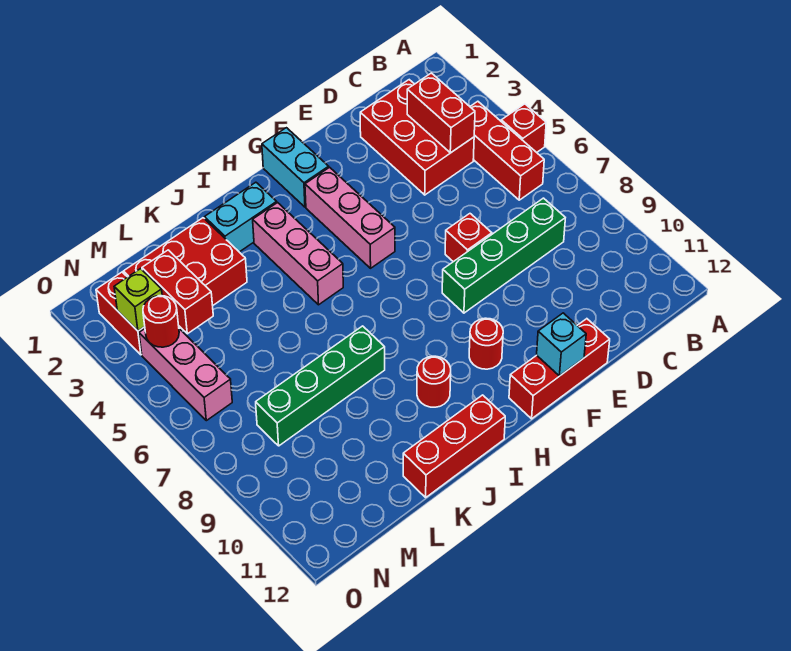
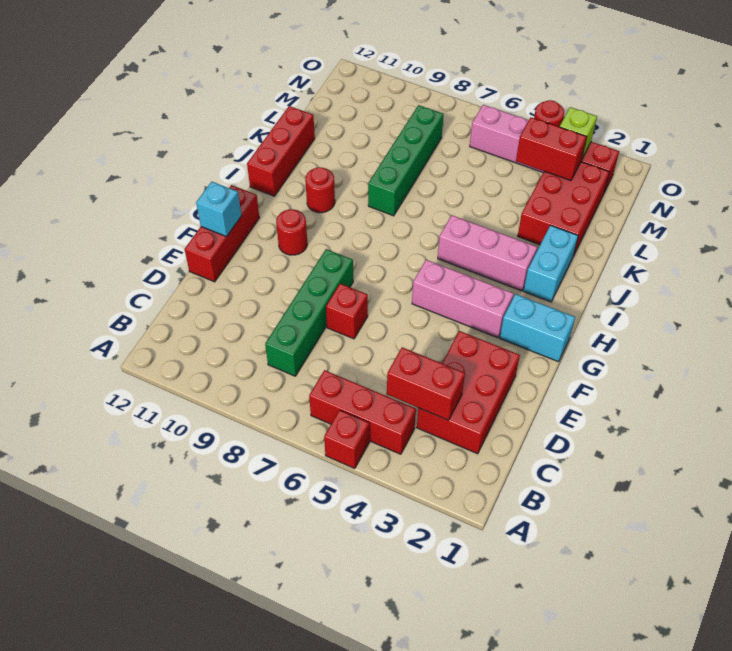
red 2x3 brick [360,80,474,195] -> red 2x3 brick turned to [417,331,520,454]

